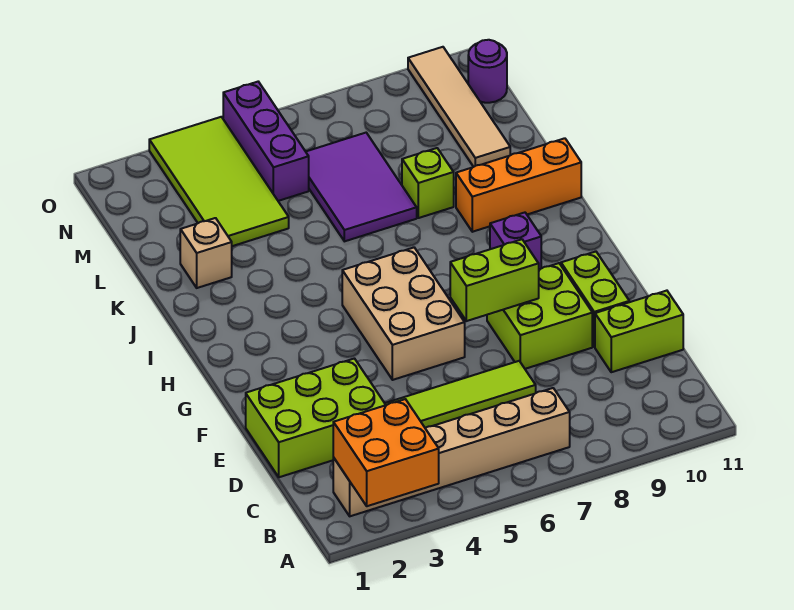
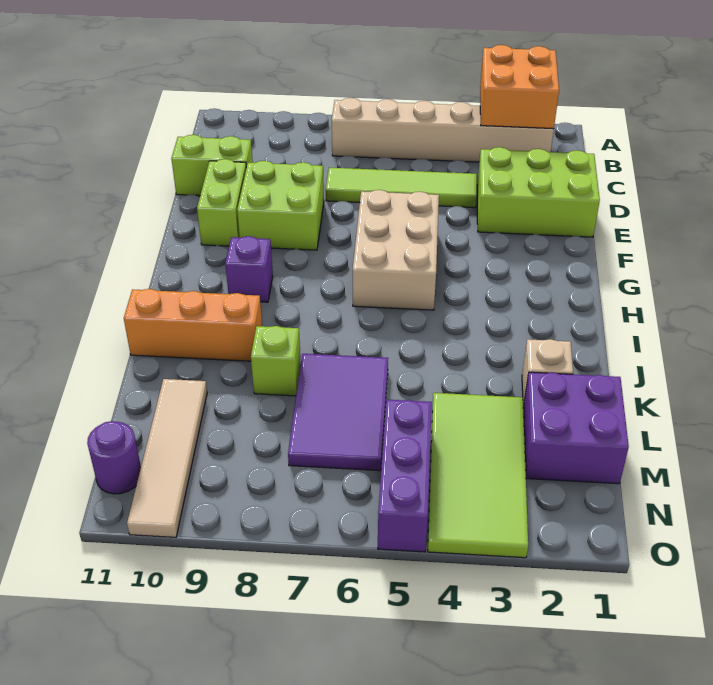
lime 1x2 brick [450,239,539,321] -> none
none -> purple 2x2 brick [523,372,629,484]

